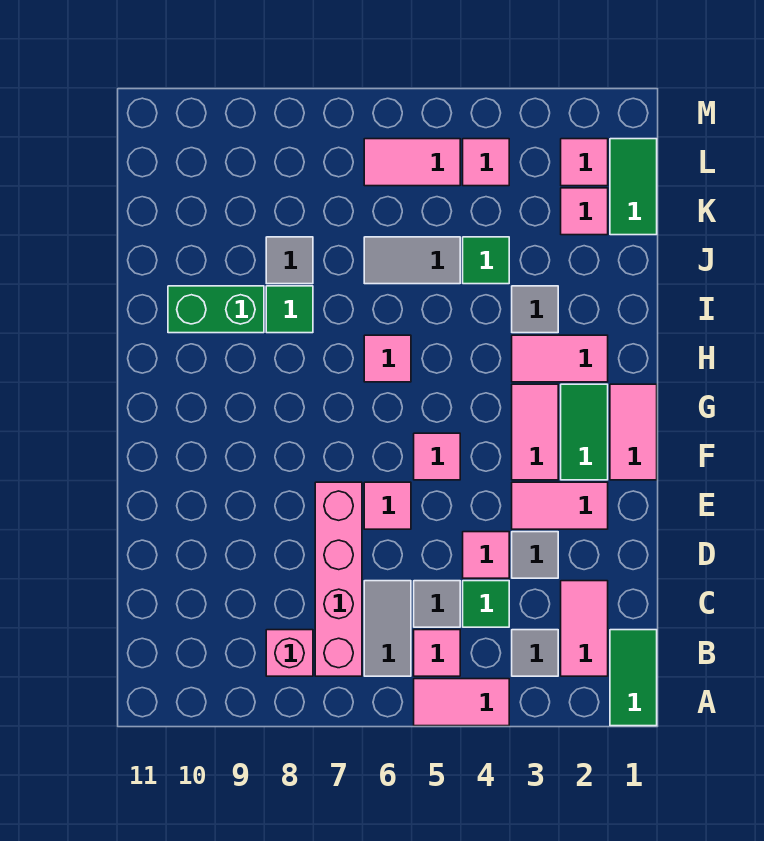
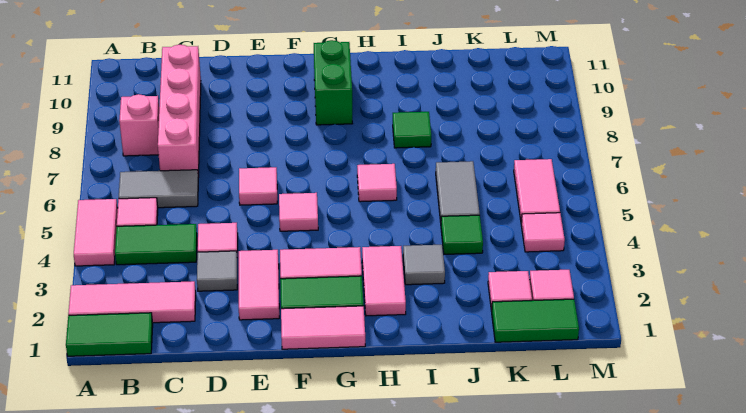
pink 1x2 tile [561,581,608,676] -> pink 1x3 tile [68,281,196,323]
grey 1x1 tile [512,630,558,676] -> none
pink 1x4 brick [315,482,362,676] -> pink 1x4 brick turned to [158,45,201,177]
green 1x1 tile [463,581,509,627] -> green 1x2 tile [115,224,197,265]
grey 1x1 tile [414,581,460,627] -> none
green 1x2 brick [168,286,264,333] -> green 1x2 brick moved to [314,40,352,125]
grey 1x1 tile [266,237,313,284] -> none

